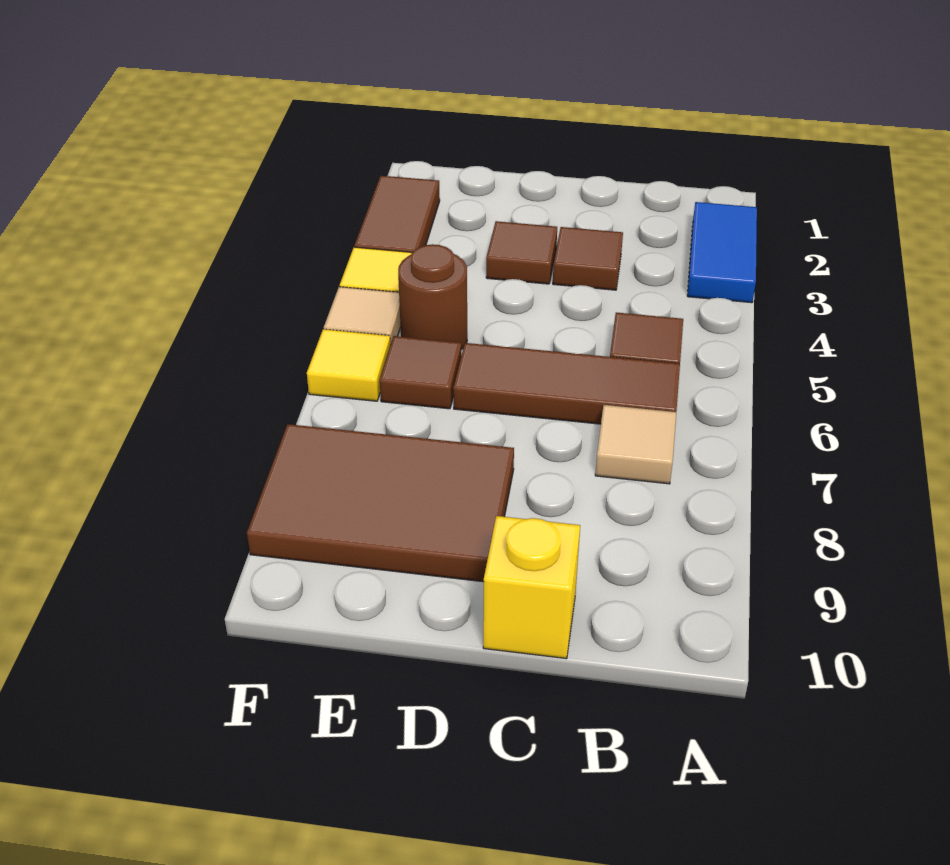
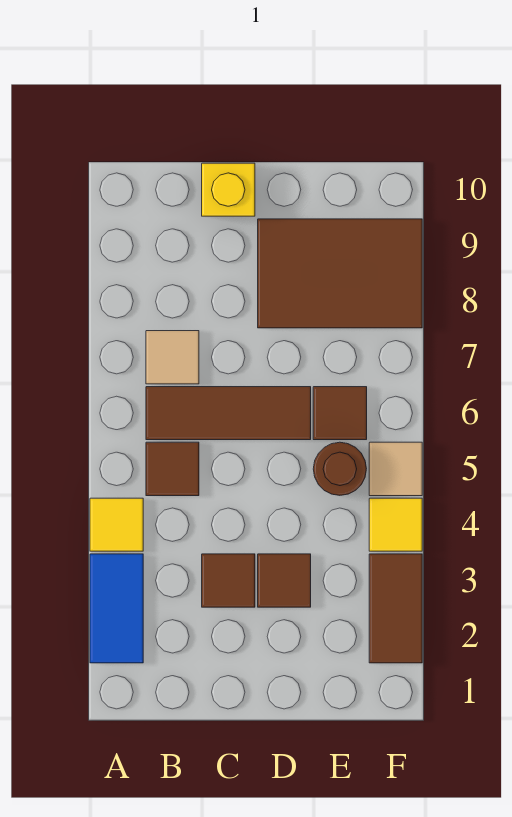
yellow 1x1 tile [307,329,390,401] -> yellow 1x1 tile moved to [90,498,143,551]

